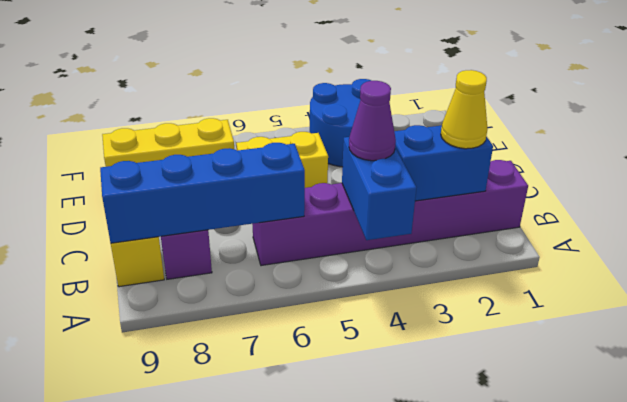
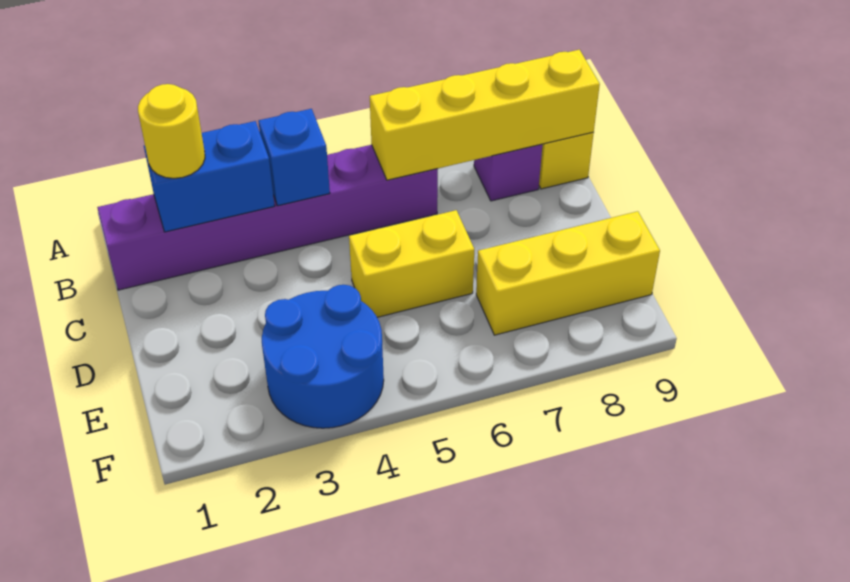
blue 1x2 brick [342,137,416,240] -> blue 1x1 brick [259,109,330,206]
yellow 1x1 cone [441,70,487,149] -> yellow 1x1 round brick [138,84,205,178]
purple 1x1 cone [349,81,396,161] -> none
blue 1x4 brick [100,143,305,243] -> yellow 1x4 brick [370,50,600,180]

